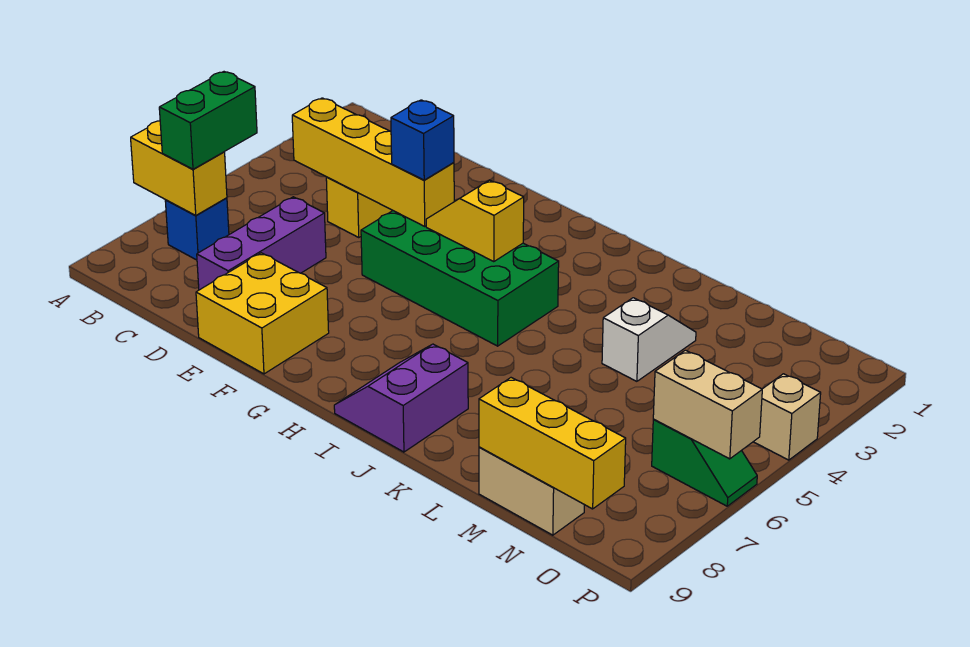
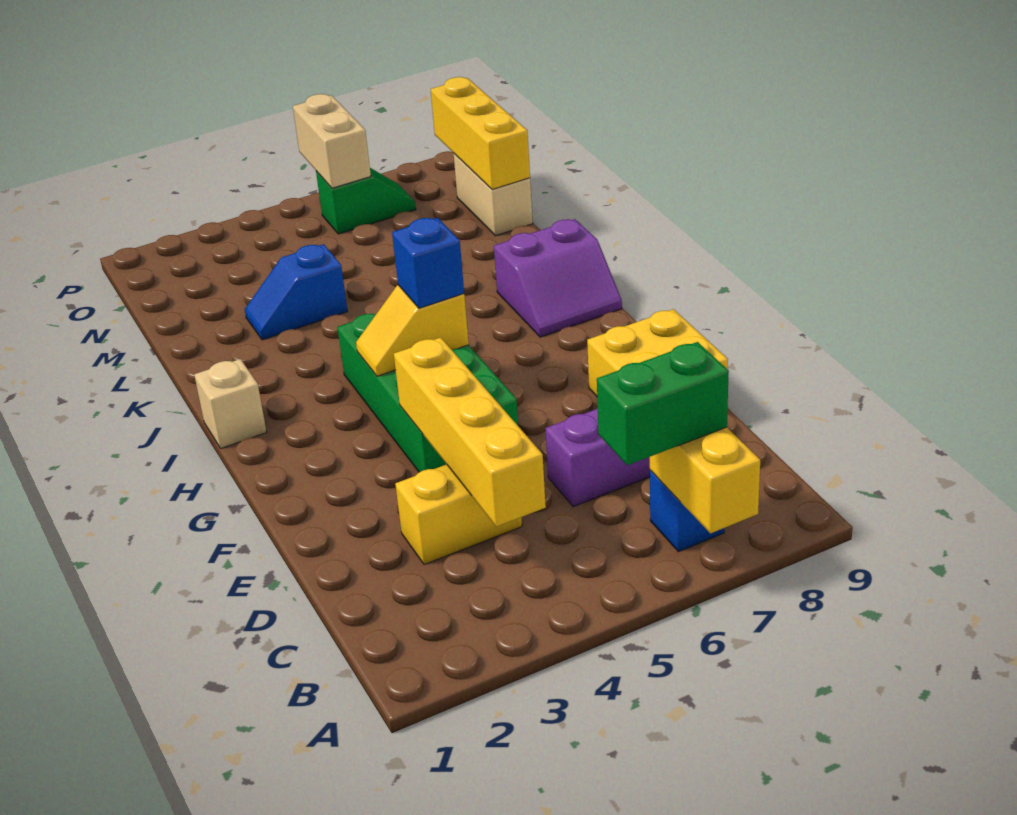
blue 1x1 brick [391,100,454,180] -> blue 1x1 brick moved to [392,218,464,308]
yellow 1x2 slope [426,180,524,262] -> yellow 1x2 slope turned to [356,285,469,376]
white 1x2 slope [602,298,696,381] -> blue 1x2 slope [245,244,348,340]
green 1x2 slope [652,420,757,506] -> green 1x2 slope turned to [316,168,416,234]
tan 1x1 brick [754,374,821,460] -> tan 1x1 brick moved to [194,359,267,448]

